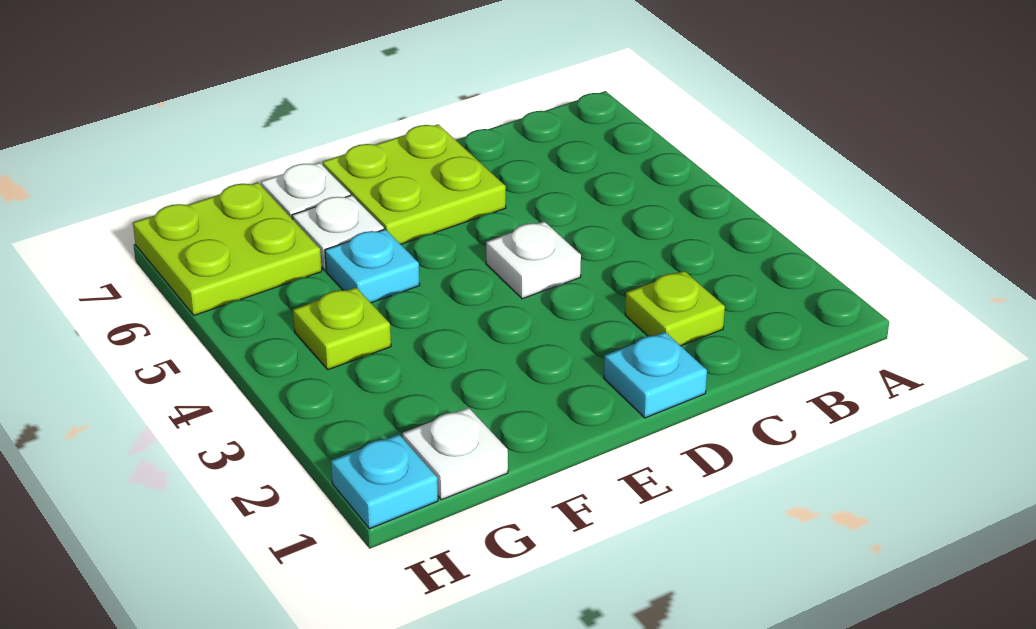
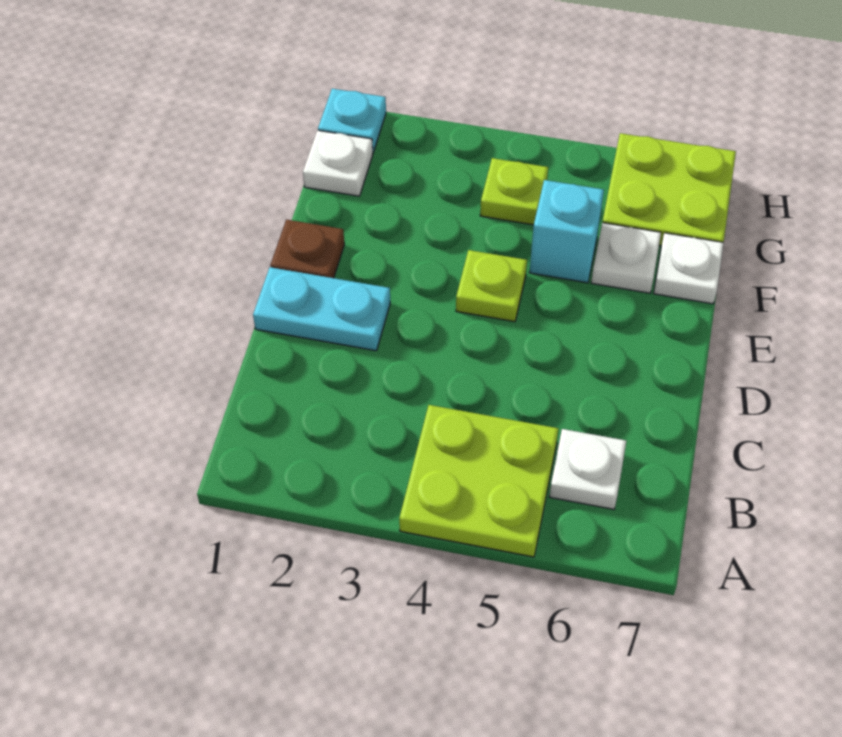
lime 1x1 plate [625,271,725,346] -> lime 1x1 plate moved to [456,250,527,322]
cyan 1x1 plate [604,332,707,418] -> cyan 1x2 plate [253,267,390,351]
white 1x1 plate [486,221,581,299] -> white 1x1 plate moved to [549,429,626,509]
lime 2x2 plate [322,124,506,244] -> lime 2x2 plate moved to [399,405,559,557]
none -> brown 1x1 plate [270,220,344,278]
cyan 1x1 plate [325,229,420,303] -> cyan 1x1 brick [529,180,604,283]

